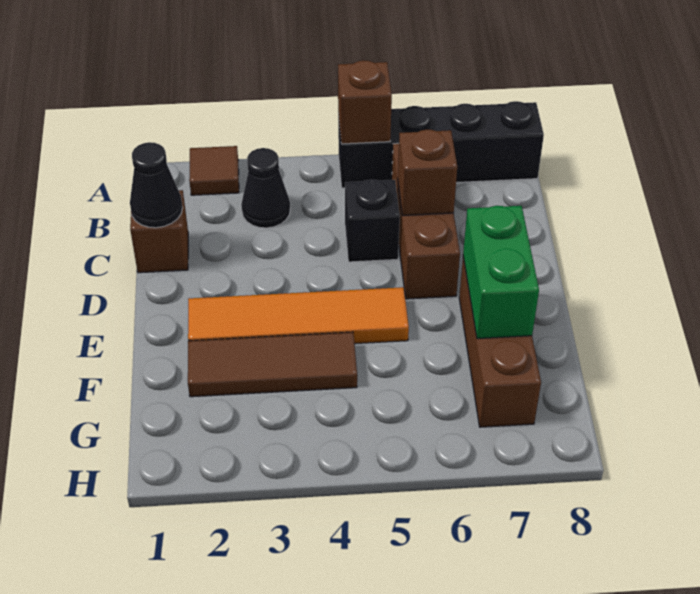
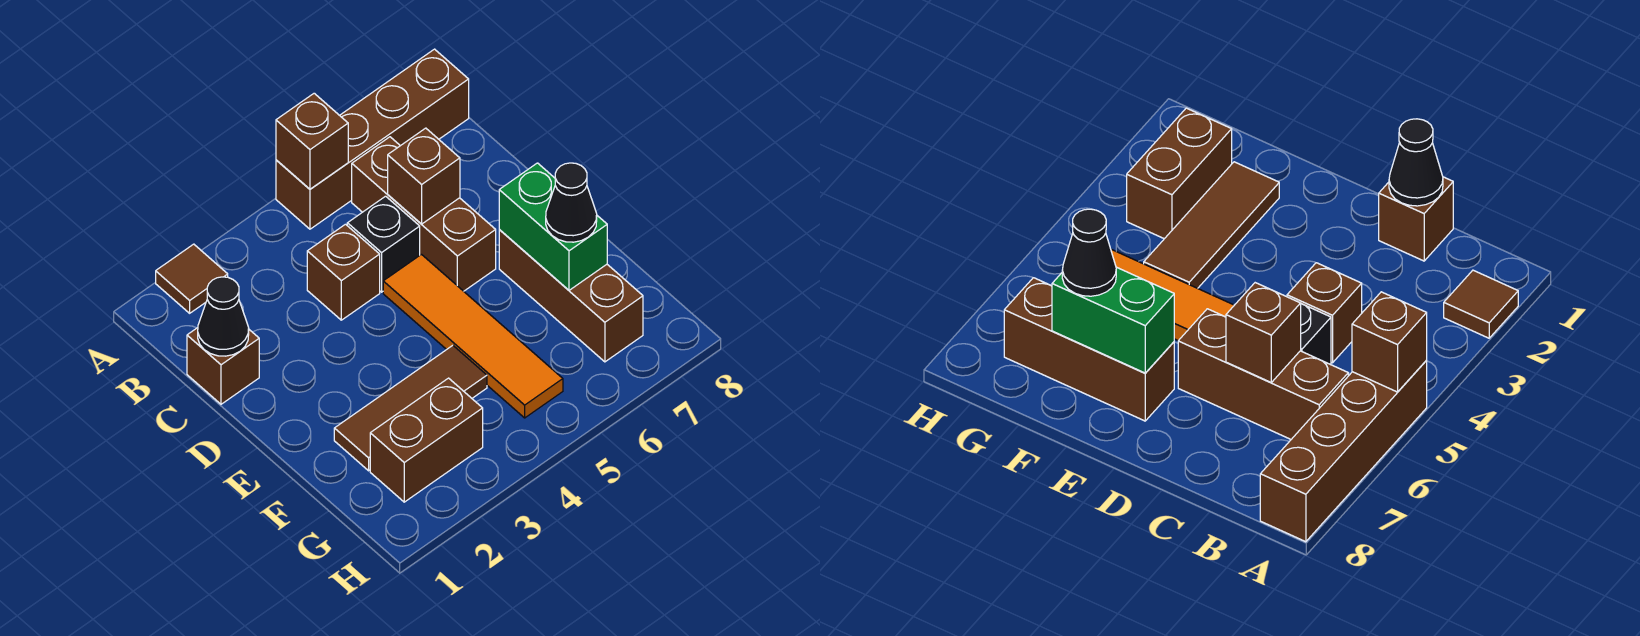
black 1x4 brick [338,101,544,188] -> brown 1x4 brick [276,49,469,229]
black 1x1 cone [241,148,290,228] -> black 1x1 cone moved to [546,163,597,242]
none -> brown 1x1 brick [307,224,380,320]
orange 1x4 tile [188,287,409,344] -> orange 1x4 tile turned to [383,254,563,418]
none -> brown 1x2 brick [370,378,483,502]

